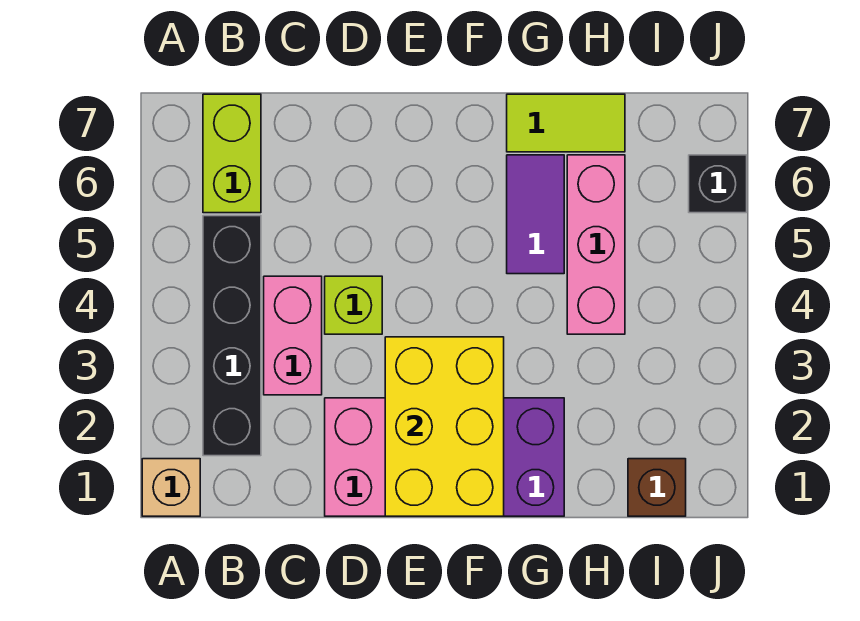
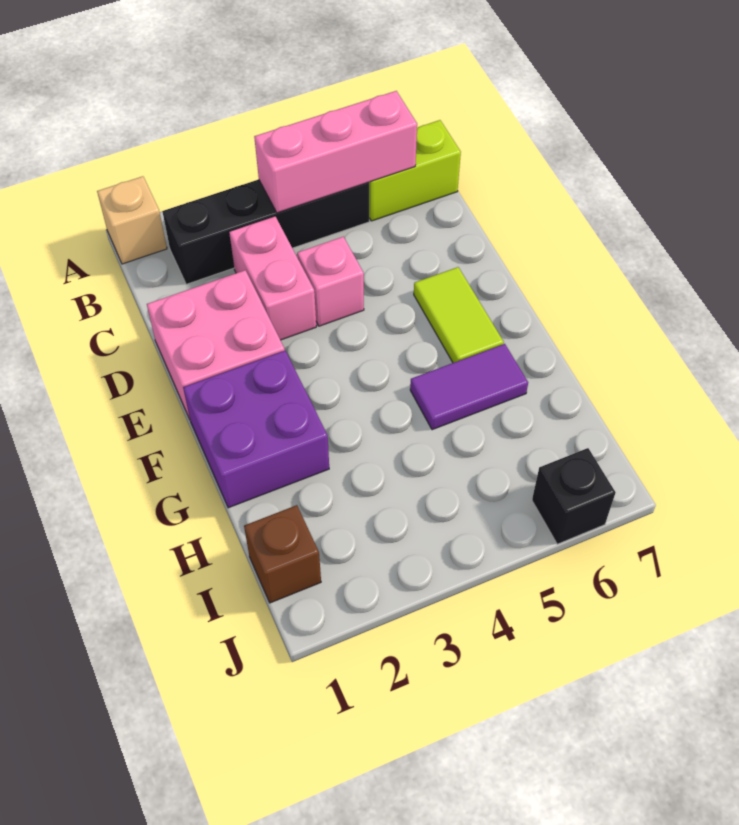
pink 1x2 brick [264,276,322,395] -> pink 1x2 brick turned to [229,216,316,340]
lime 1x1 brick [325,276,382,334] -> pink 1x1 brick [297,237,364,326]
yellow 2x3 brick [385,337,504,516] -> none
lime 1x2 tile [507,94,625,152] -> lime 1x2 tile moved to [414,267,504,363]
pink 1x3 brick [567,155,625,334] -> pink 1x3 brick moved to [254,91,417,213]

